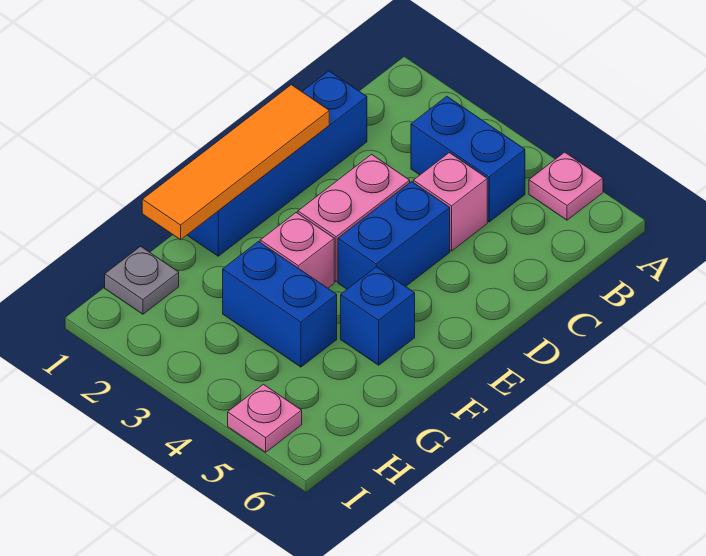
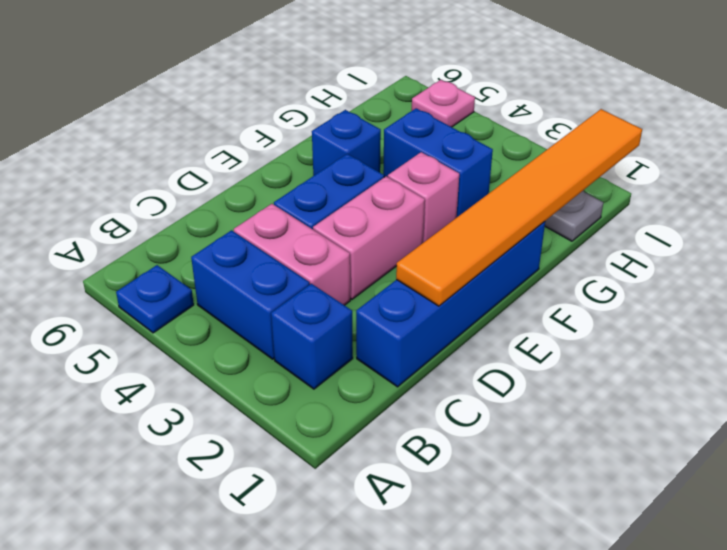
pink 1x1 plate [529,152,603,220] -> blue 1x1 plate [116,265,194,333]
none -> blue 1x1 brick [271,284,353,389]
pink 1x1 brick [413,153,487,251] -> pink 1x2 brick [234,204,350,305]
orange 1x4 tile [142,85,329,240] -> orange 1x6 tile [396,109,642,306]

